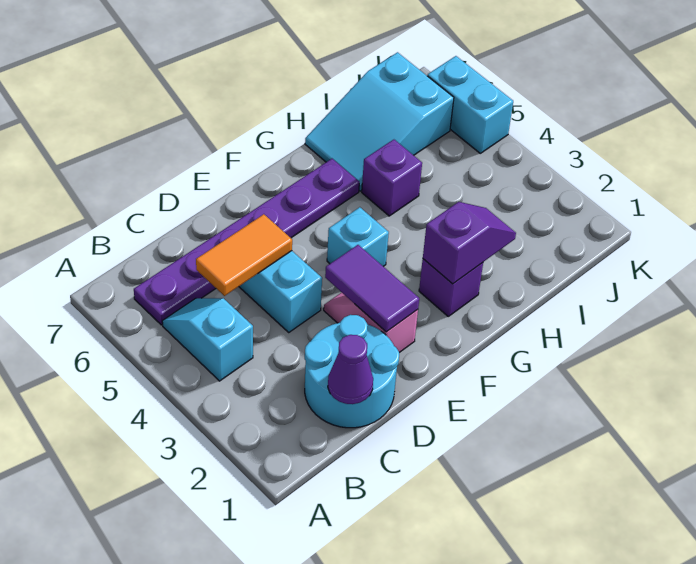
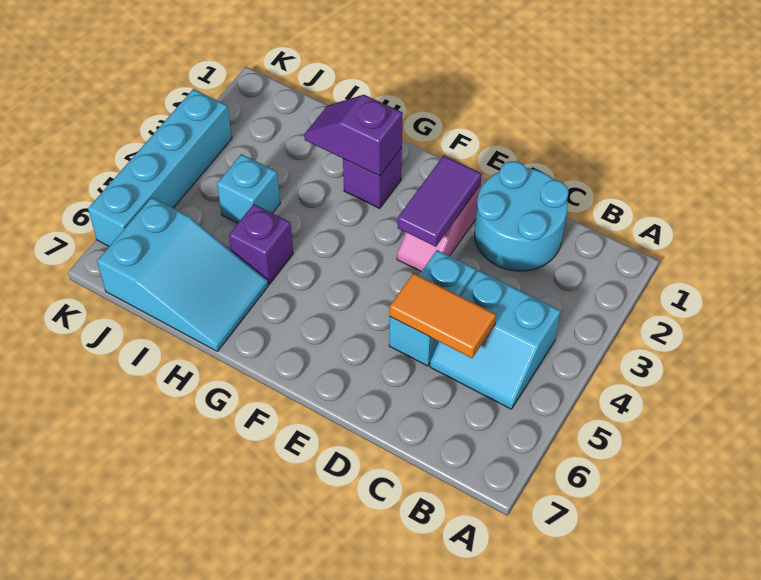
cyan 1x2 slope [162,298,253,381] -> cyan 2x2 slope [430,270,561,409]
purple 1x6 plate [134,159,359,325] -> none
purple 1x1 cone [328,335,373,404] -> none
cyan 1x1 brick [327,207,389,266] -> cyan 1x1 brick moved to [217,154,280,223]
cyan 1x2 brick [427,56,513,153] -> cyan 1x4 brick [88,89,232,246]

